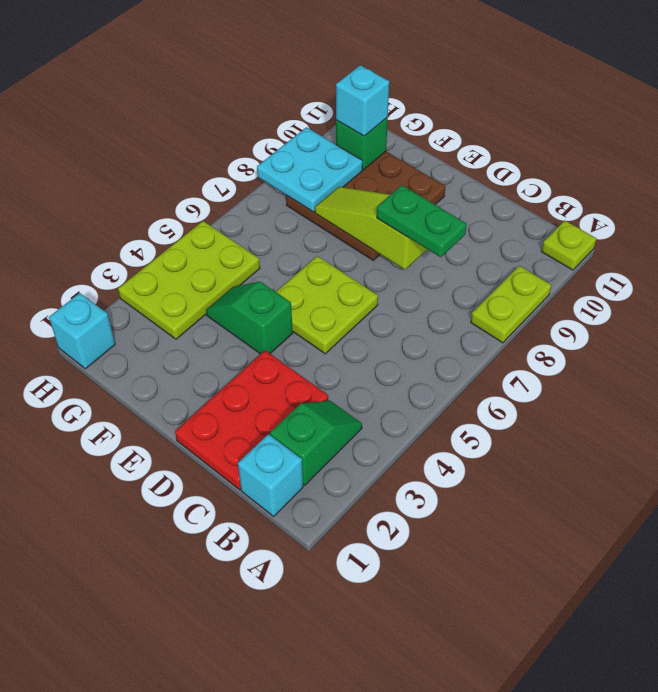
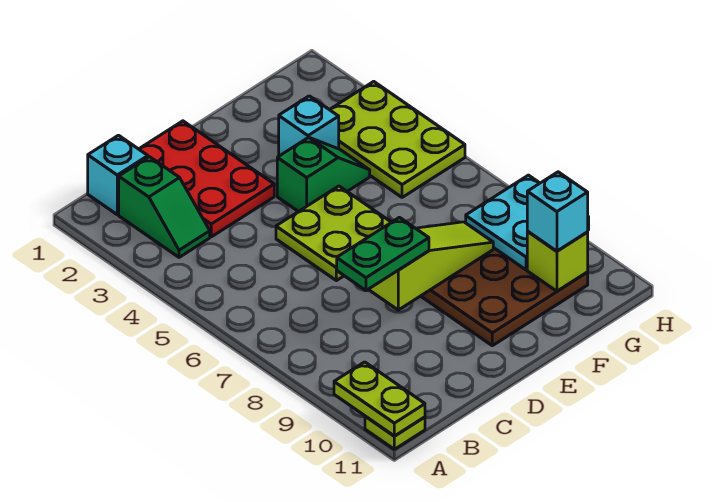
lime 1x2 plate [471,266,551,343] -> lime 1x2 plate moved to [334,362,425,436]
green 1x1 brick [336,118,388,170] -> lime 1x1 brick [527,232,588,291]
cyan 1x1 brick [49,293,115,369] -> cyan 1x1 brick moved to [279,96,339,156]

